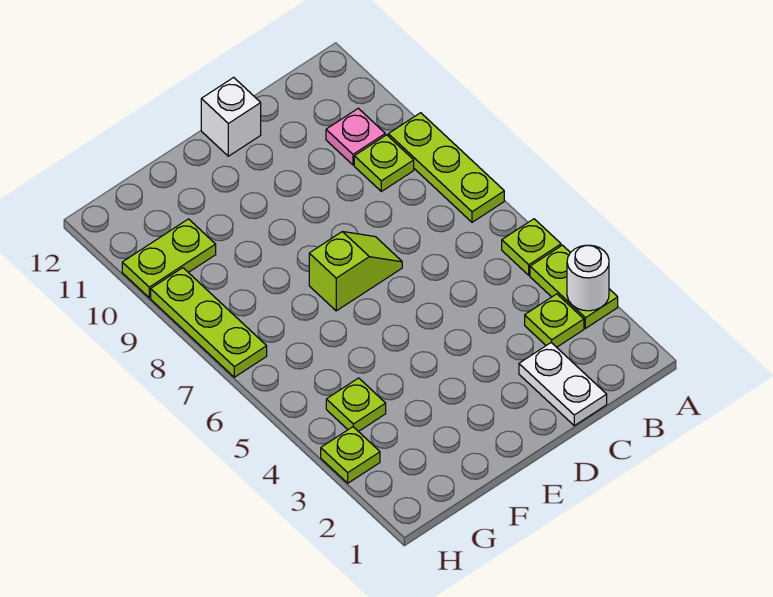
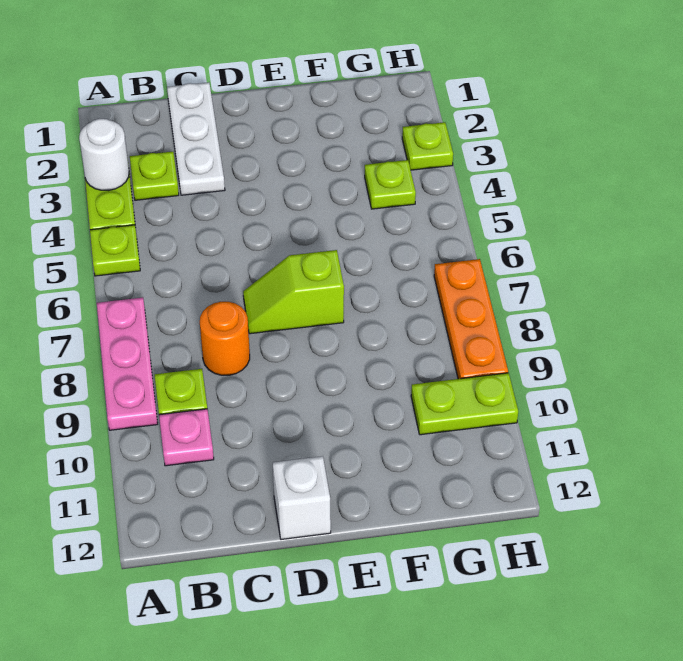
lime 1x3 plate [388,113,504,222] -> pink 1x3 plate [97,298,158,430]
white 1x2 plate [519,343,607,426] -> white 1x3 plate [167,82,225,195]
none -> orange 1x1 round brick [200,302,250,375]
lime 1x3 plate [151,268,267,377] -> orange 1x3 plate [434,259,508,379]

